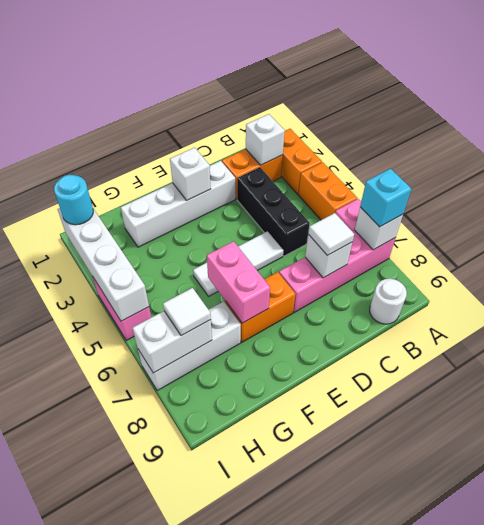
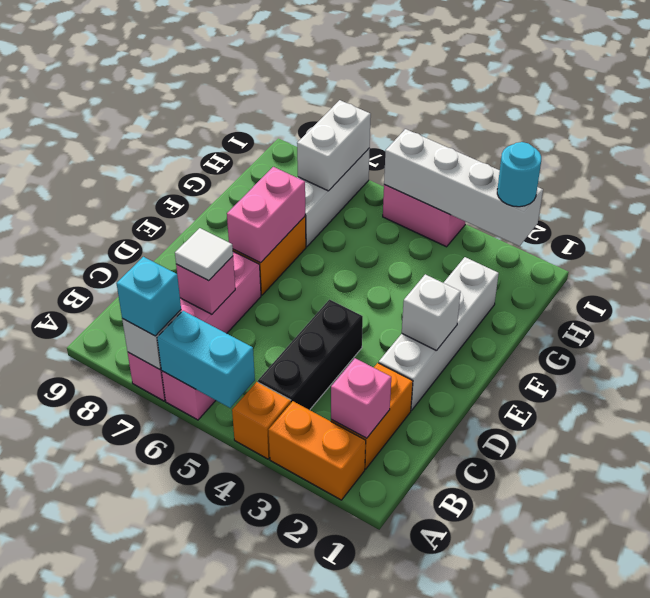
orange 1x2 brick [299,162,357,220] -> orange 1x1 brick [232,382,291,459]
none -> cyan 1x2 brick [157,311,255,408]
white 1x1 brick [246,114,285,165] -> pink 1x1 brick [331,358,391,438]
white 1x1 round brick [370,279,407,324] -> none
black 1x3 brick [237,167,310,256] -> black 1x3 brick turned to [258,300,363,410]
white 1x1 brick [305,235,352,278] -> pink 1x1 brick [176,256,235,314]
white 1x3 tile [193,231,283,296] -> none
pink 1x2 brick [207,241,270,323] -> pink 1x2 brick turned to [227,167,305,263]
white 1x1 tile [163,288,211,336] -> none

